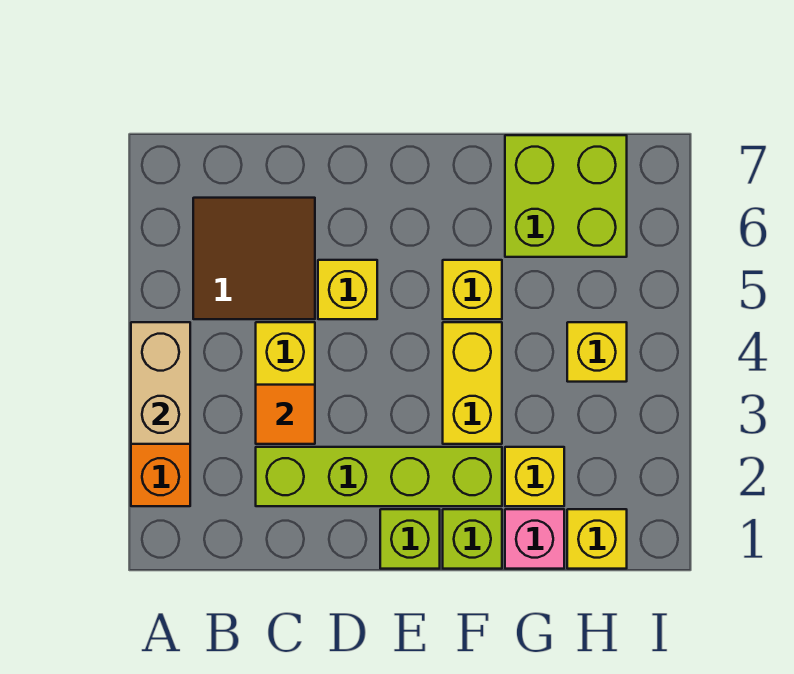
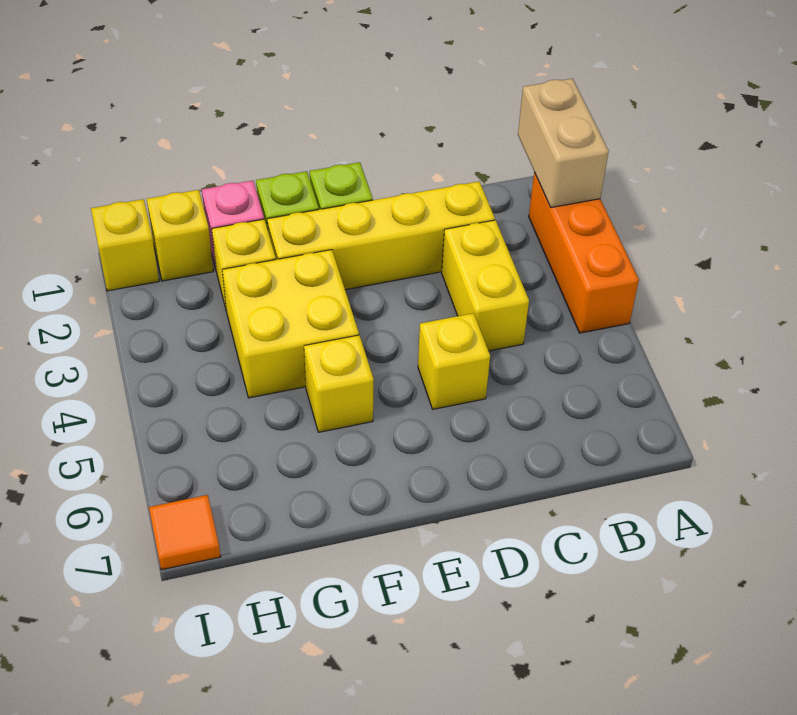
tan 1x2 brick [131,322,190,444] -> tan 1x2 brick moved to [518,78,609,207]
brown 2x2 tile [193,198,315,319] -> none
lime 1x4 brick [256,447,502,506] -> yellow 1x4 brick [267,182,495,290]
orange 1x1 tile [256,385,315,444] -> orange 1x1 tile moved to [149,495,221,570]
yellow 1x2 brick [443,322,502,444] -> yellow 2x2 brick [222,250,359,398]
lime 2x2 brick [505,135,627,257] -> none
yellow 1x1 brick [567,322,627,382] -> yellow 1x1 brick moved to [91,199,159,291]

